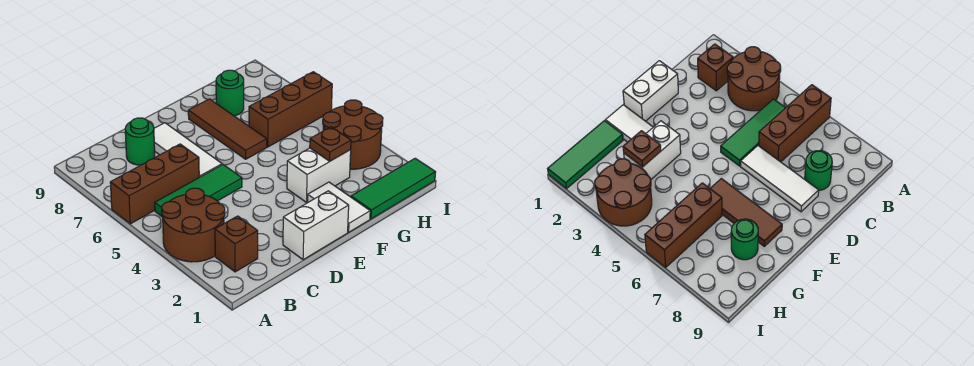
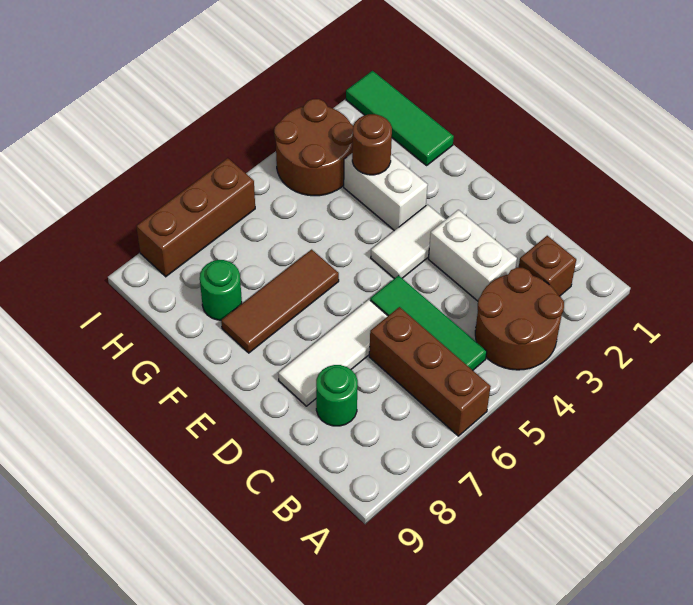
white 1x2 brick [283,191,349,260] -> white 1x2 brick moved to [429,210,517,301]
white 1x2 tile [308,182,370,232] -> white 1x2 tile moved to [371,205,446,279]
brown 1x1 plate [310,127,351,161] -> brown 1x1 round brick [352,114,392,175]
brown 1x3 brick [249,72,332,147] -> brown 1x3 brick turned to [136,158,255,277]

